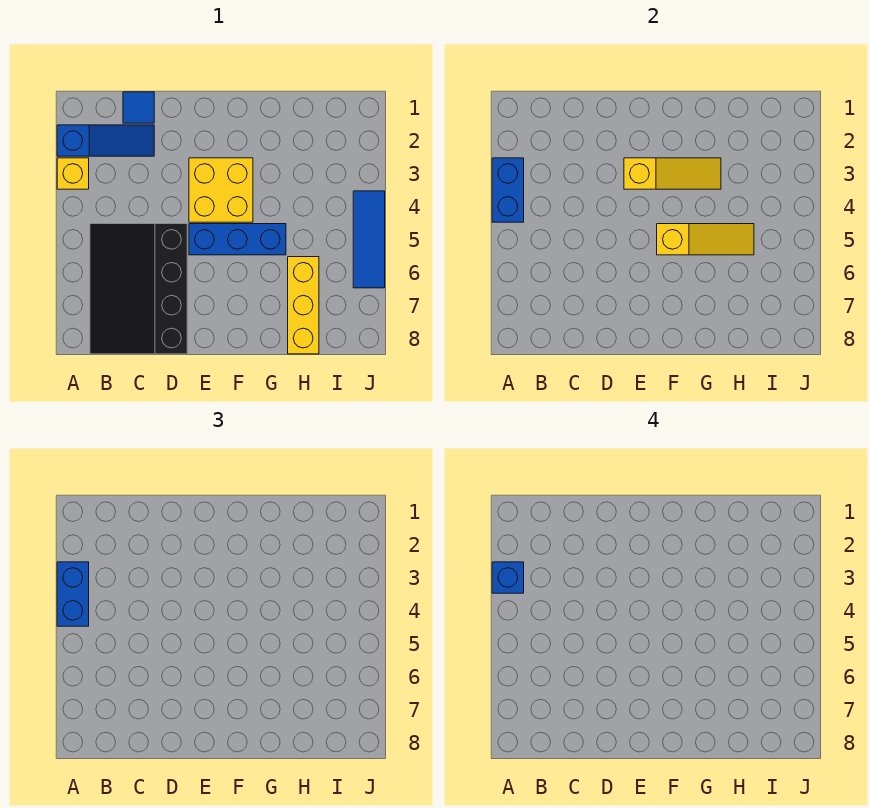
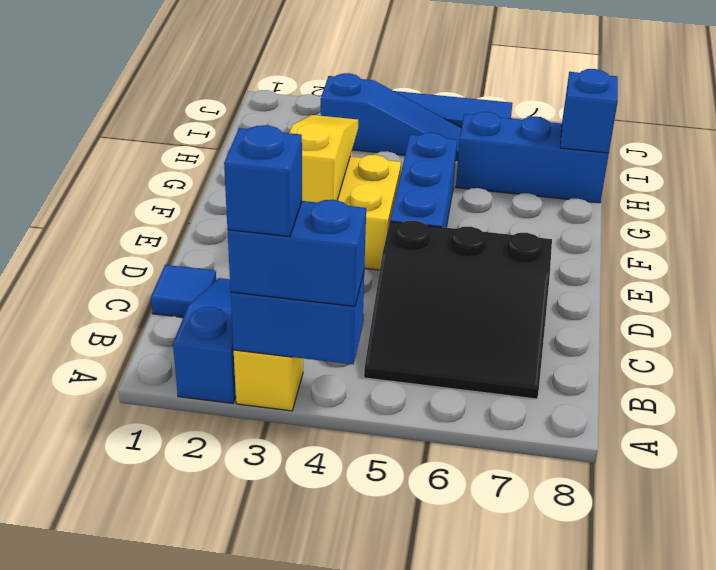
black 3x4 slope [90,224,187,354] -> black 3x3 slope [364,220,552,399]
yellow 1x3 slope [657,224,754,255] -> none
yellow 1x3 brick [288,257,319,354] -> blue 1x3 brick [456,112,609,203]
none -> blue 1x1 brick [560,69,618,153]
none -> blue 1x3 slope [321,73,462,161]

